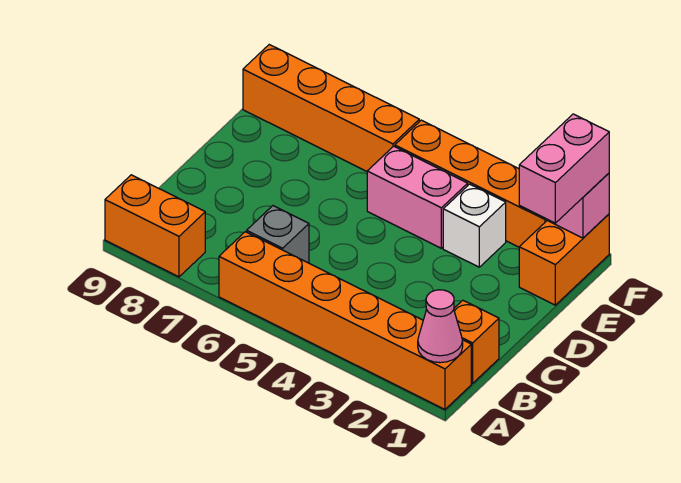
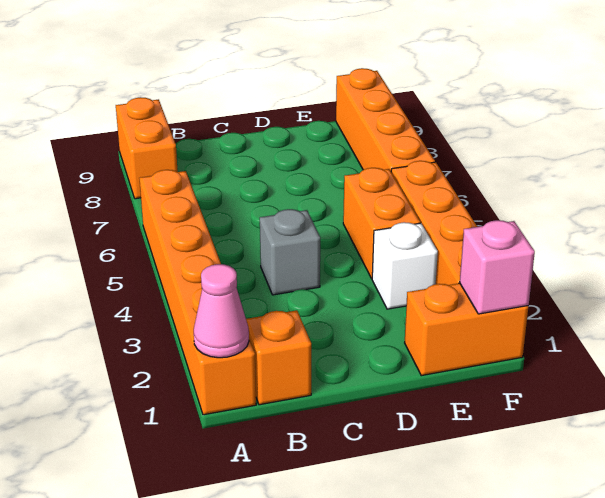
grey 1x1 brick [247,206,309,263] -> grey 1x1 brick moved to [260,209,320,295]
pink 1x2 brick [519,114,609,223] -> none
pink 1x2 brick [367,146,468,248] -> orange 1x2 brick [343,168,420,279]

